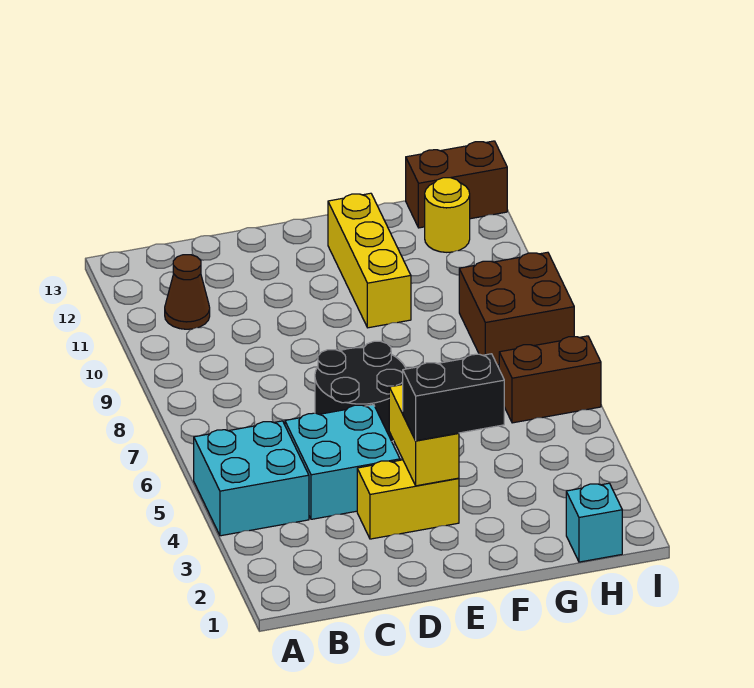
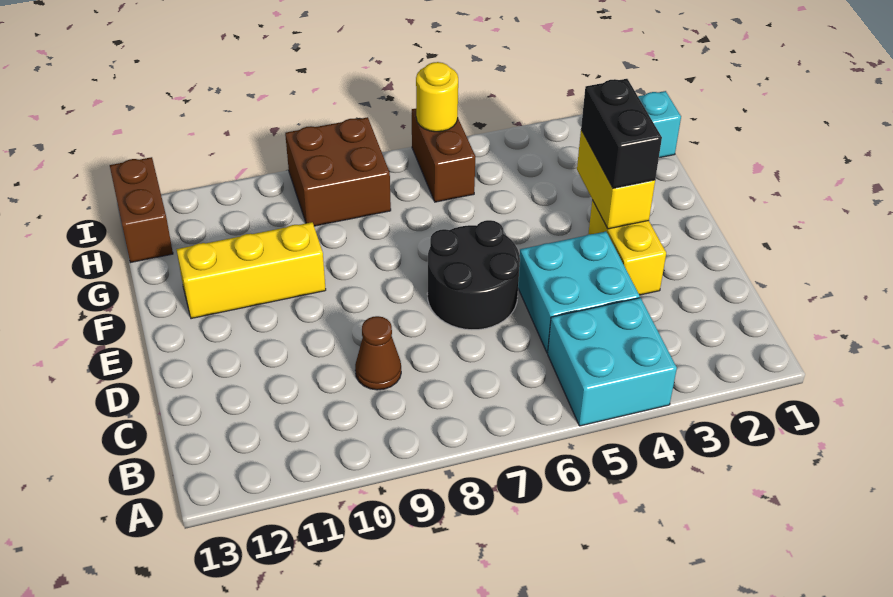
brown 1x1 cone [165,255,210,329] -> brown 1x1 cone moved to [355,316,401,390]
yellow 1x2 brick [389,385,459,486] -> yellow 1x2 brick turned to [577,130,655,229]
yellow 1x1 round brick [425,178,470,252] -> yellow 1x1 round brick moved to [416,62,458,132]

